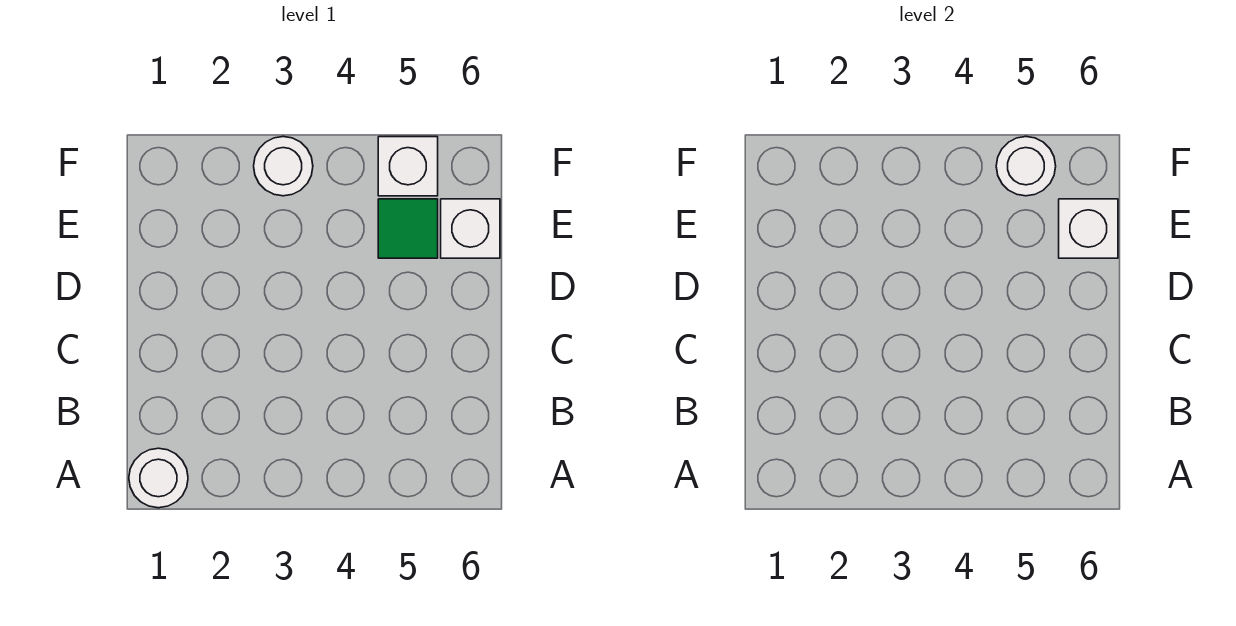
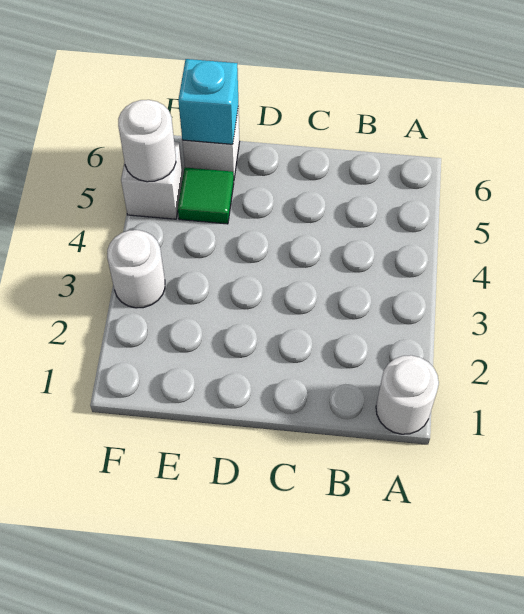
white 1x1 brick [1059,199,1118,258] -> cyan 1x1 brick [178,59,238,144]

